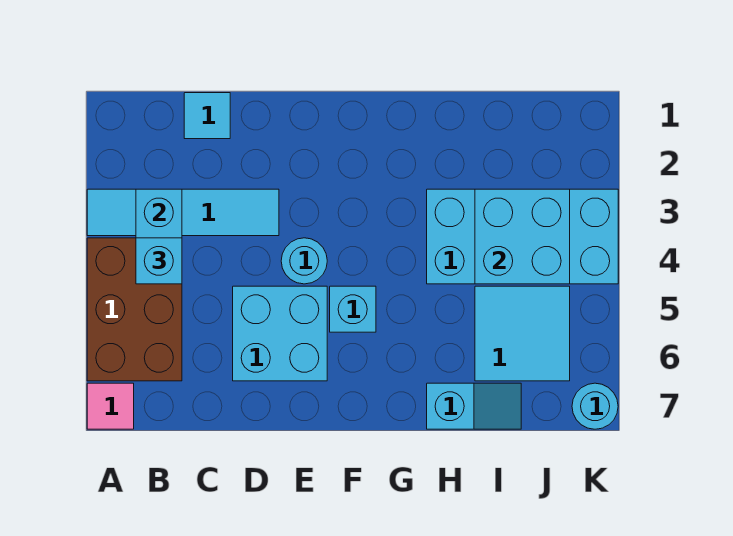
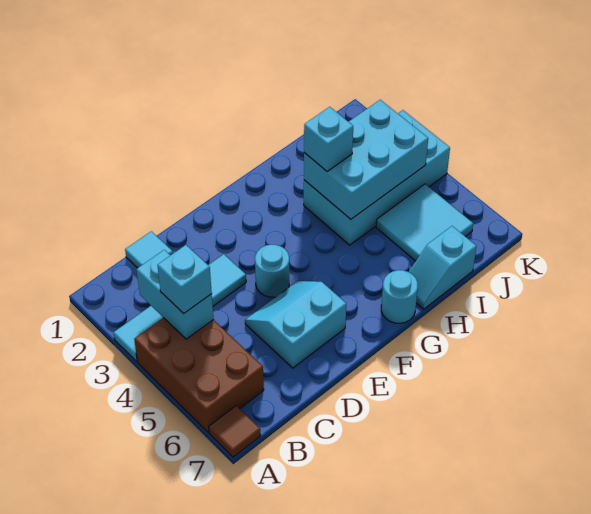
pink 1x1 tile [87,383,134,429] -> brown 1x1 tile [209,406,260,457]
cyan 2x2 brick [233,286,327,381] -> cyan 2x2 slope [245,281,346,368]
cyan 1x1 brick [330,286,376,332] -> cyan 1x1 brick moved to [304,107,353,171]
cyan 1x2 slope [427,383,521,429] -> cyan 1x2 slope turned to [409,226,477,309]
cyan 2x2 brick [475,189,570,284] -> cyan 2x3 brick [304,100,428,219]
cyan 1x1 round brick [572,383,618,429] -> cyan 1x1 round brick moved to [381,270,418,323]

